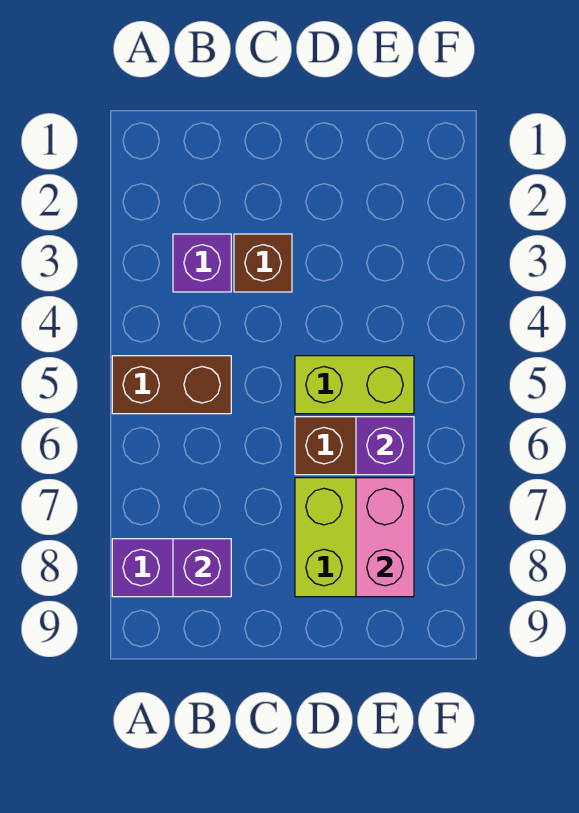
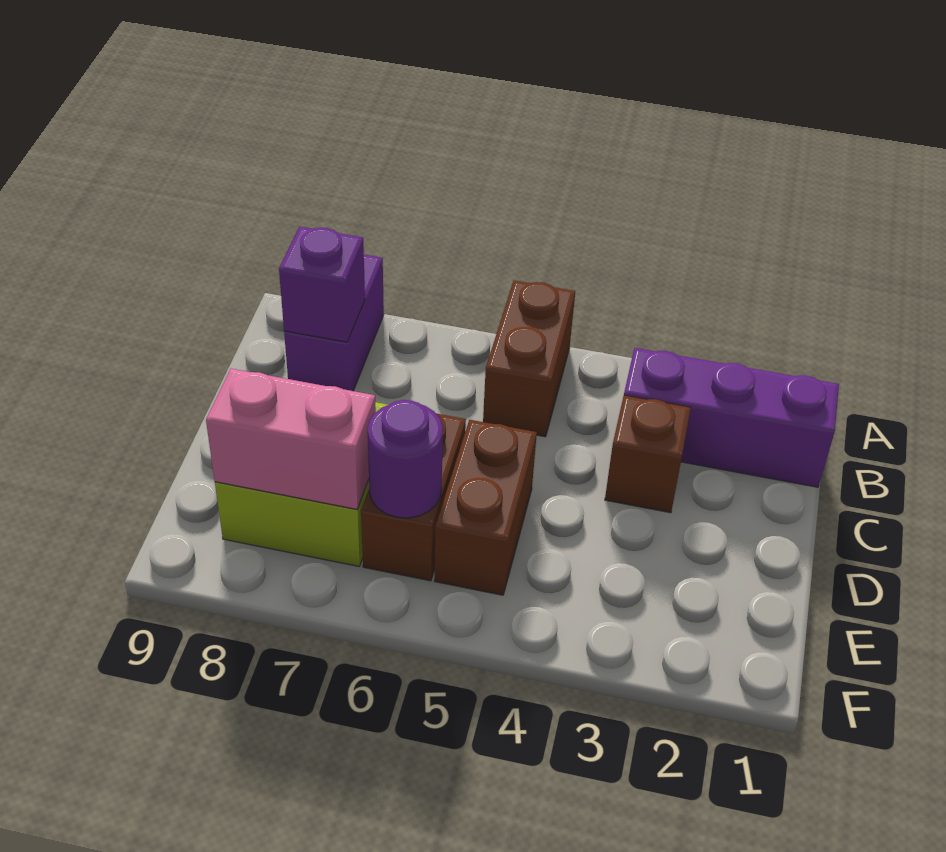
purple 1x1 brick [173,234,231,292] -> purple 1x3 brick [624,348,839,487]
lime 1x2 brick [295,356,414,414] -> brown 1x2 brick [435,420,537,595]
purple 1x1 brick [356,417,414,475] -> purple 1x1 round brick [368,400,443,518]

